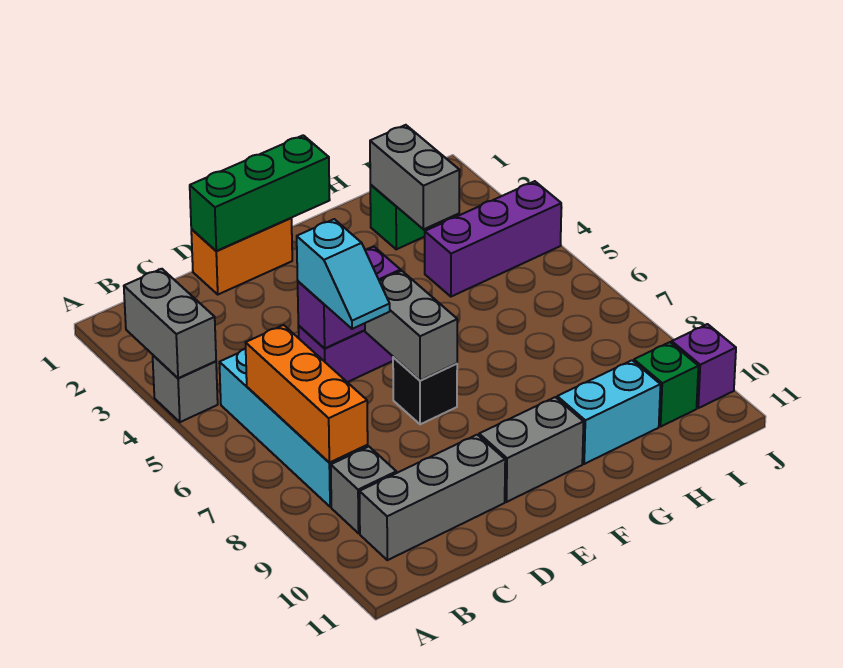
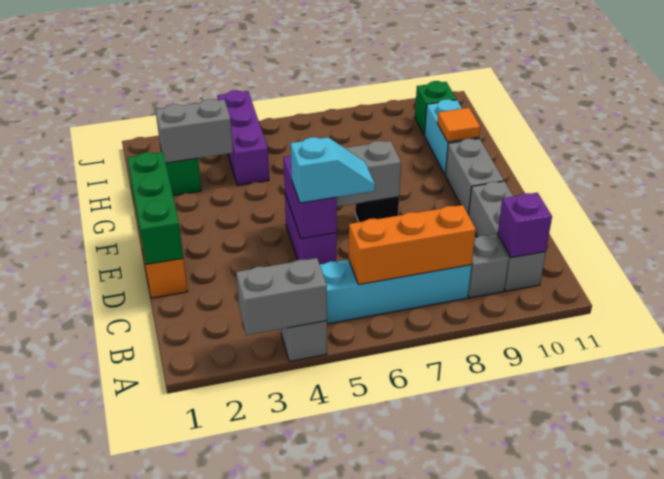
none -> orange 1x1 tile [437,108,480,142]
purple 1x1 brick [672,324,736,408] -> purple 1x1 brick moved to [498,193,552,258]

